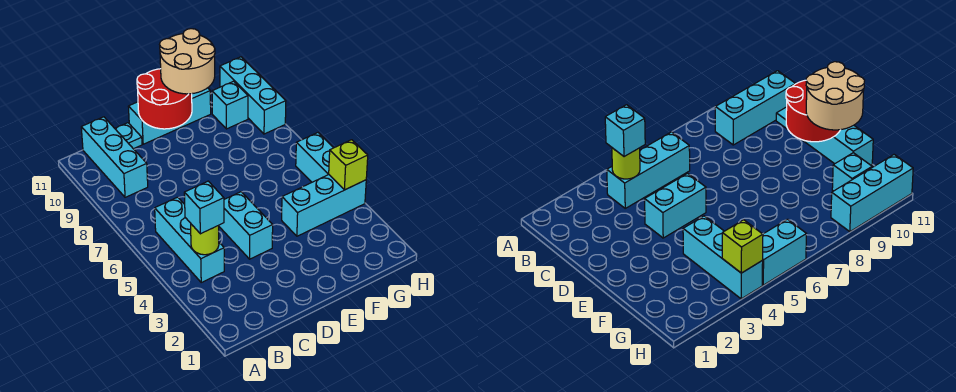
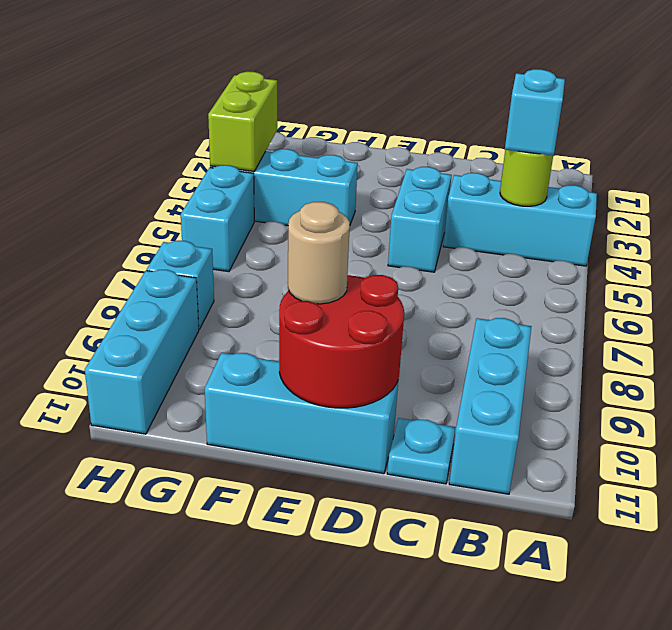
cyan 1x3 brick [155,197,224,282] -> cyan 1x3 brick turned to [443,173,597,266]
tan 2x2 round brick [160,29,215,94] -> tan 1x1 round brick [288,202,350,304]
cyan 1x1 brick [212,81,248,129] -> cyan 1x1 brick moved to [147,241,214,329]
lime 1x1 brick [329,140,368,190] -> lime 1x2 brick [208,72,277,171]

